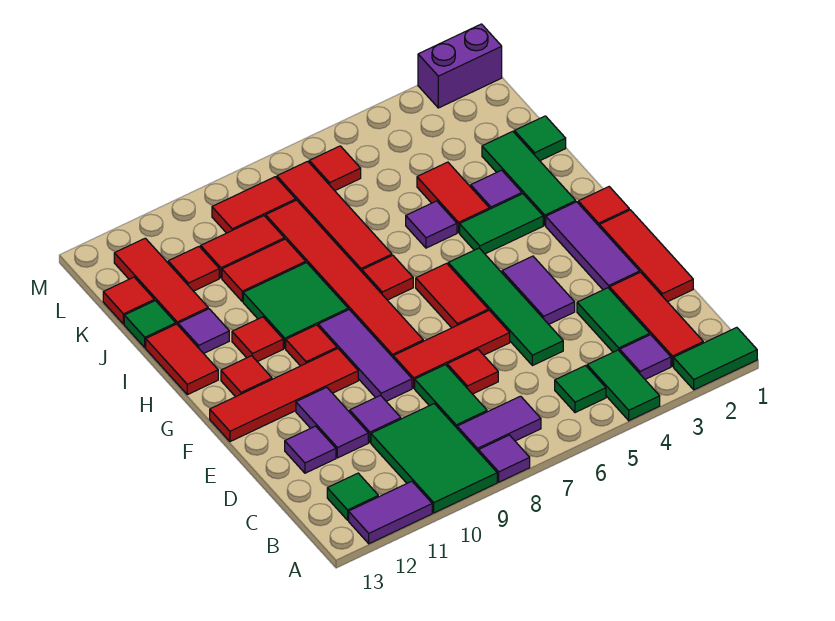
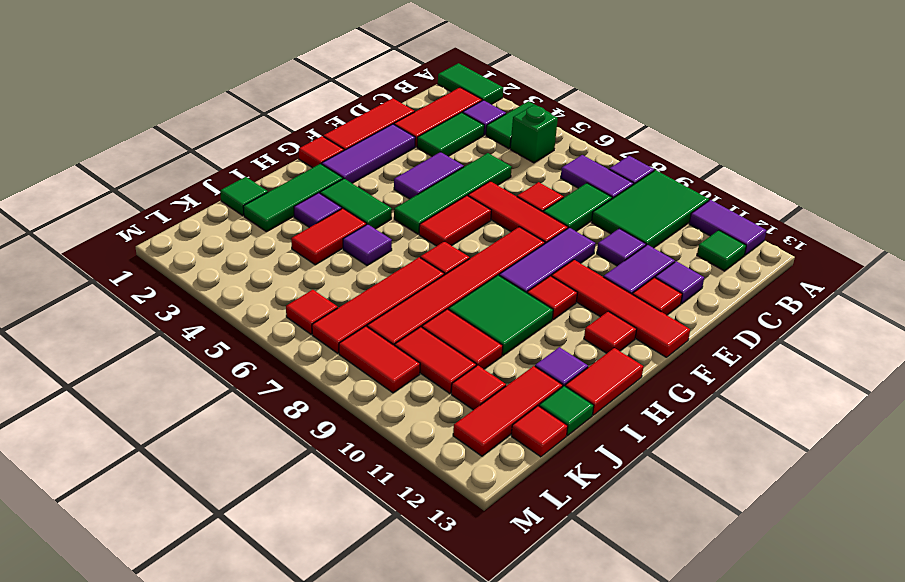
green 1x1 tile [555,366,606,413] -> green 1x1 brick [510,105,558,163]
red 1x1 tile [232,317,283,362] -> red 1x1 tile moved to [632,278,682,315]
purple 1x2 brick [418,24,502,108] -> none

